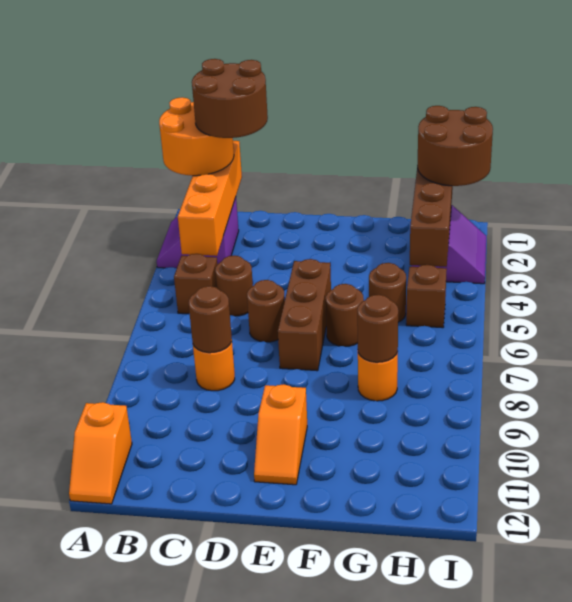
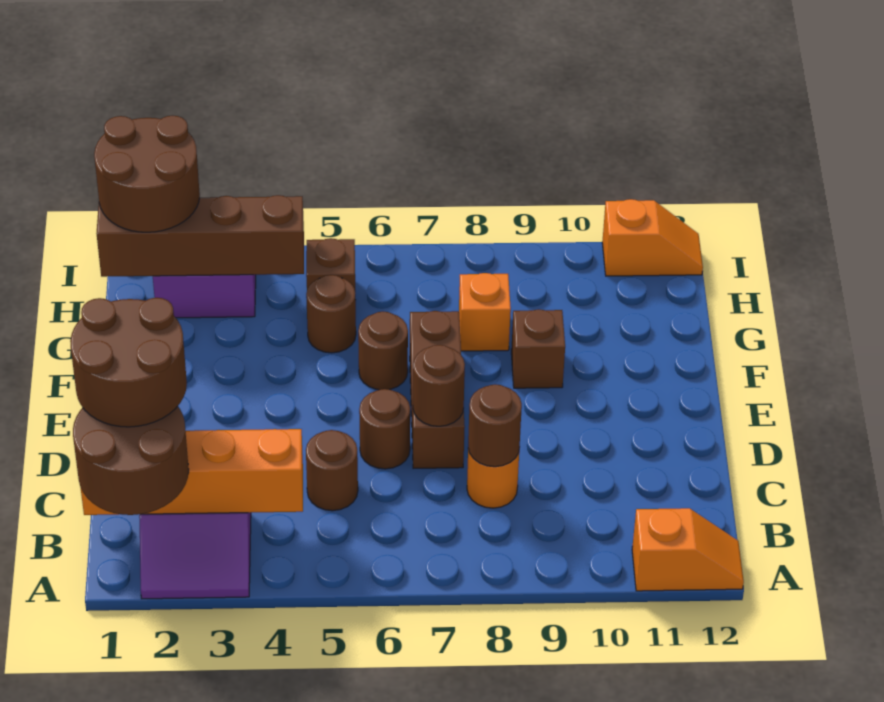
orange 2x2 round brick [159,97,234,176] -> brown 2x2 round brick [73,406,189,515]
brown 1x1 brick [174,254,217,314] -> brown 1x1 brick moved to [511,309,565,388]
brown 1x3 brick [278,259,331,371] -> brown 1x3 brick turned to [410,311,465,468]
orange 1x2 slope [254,384,307,485] -> orange 1x2 slope moved to [602,199,703,276]
orange 1x1 round brick [358,352,398,401] -> orange 1x1 brick [459,273,511,351]
brown 1x1 round brick [357,295,398,362] -> brown 1x1 round brick moved to [413,345,465,426]

